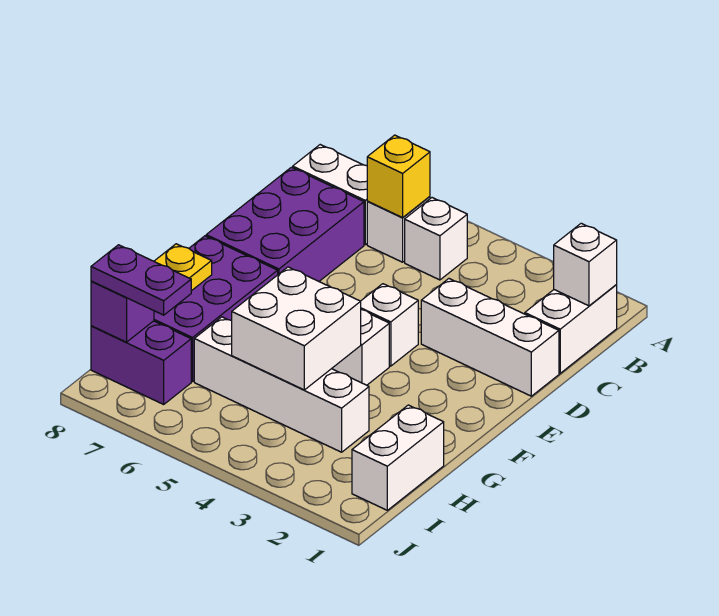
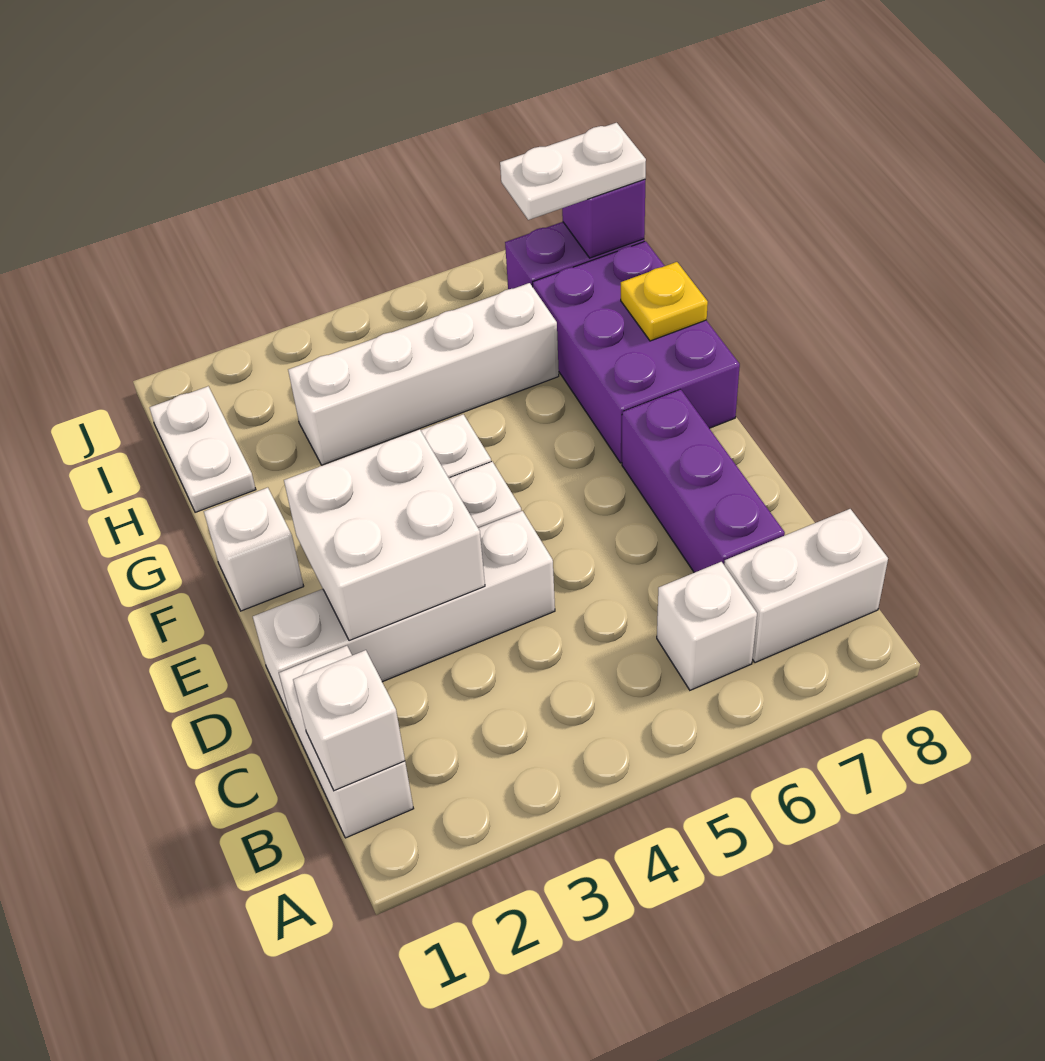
white 1x1 brick [405,198,467,280] -> white 1x1 brick moved to [204,488,304,611]
yellow 1x1 brick [367,135,430,218] -> none
purple 2x3 brick [206,167,364,281] -> purple 1x3 brick [622,389,785,573]
white 1x3 brick [421,279,559,396] -> white 1x4 brick [253,511,555,719]
white 2x2 brick [232,267,361,390] -> white 2x2 brick moved to [284,429,485,641]
white 1x2 brick [352,405,444,510] -> white 1x2 plate [149,386,256,512]
purple 1x2 plate [91,245,191,315] -> white 1x2 plate [500,123,646,220]

